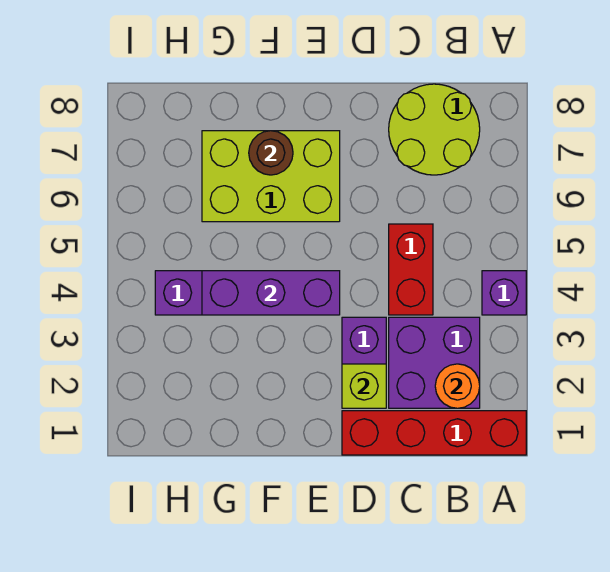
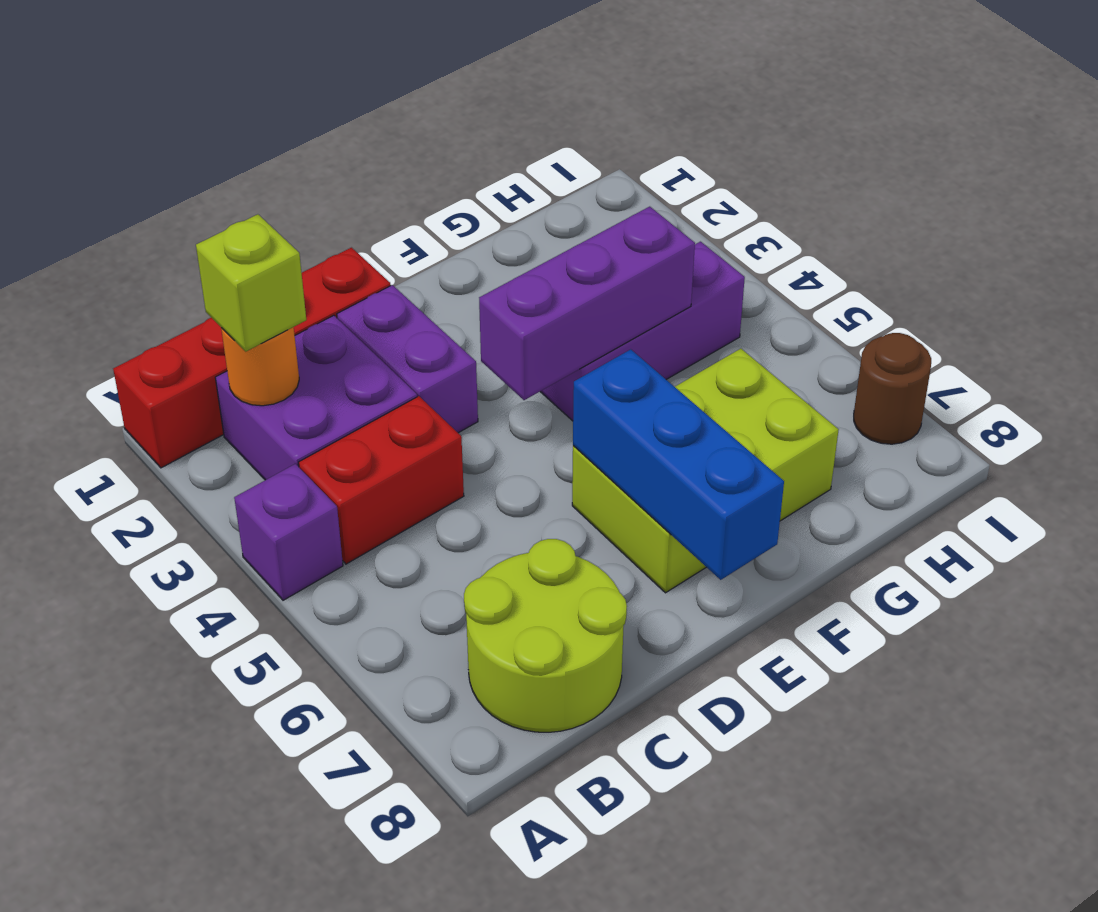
red 1x2 brick [389,224,433,315] -> red 1x2 brick turned to [299,396,464,564]
lime 1x1 brick [342,364,386,408] -> lime 1x1 brick moved to [196,214,306,351]
none -> blue 1x3 brick [573,349,784,580]
brown 1x1 round brick [249,131,293,175] -> brown 1x1 round brick moved to [854,333,931,444]

